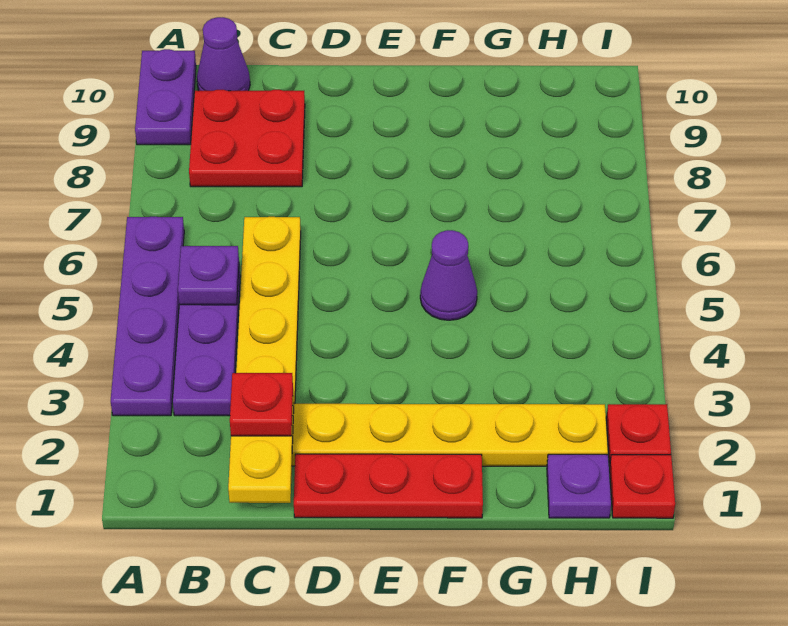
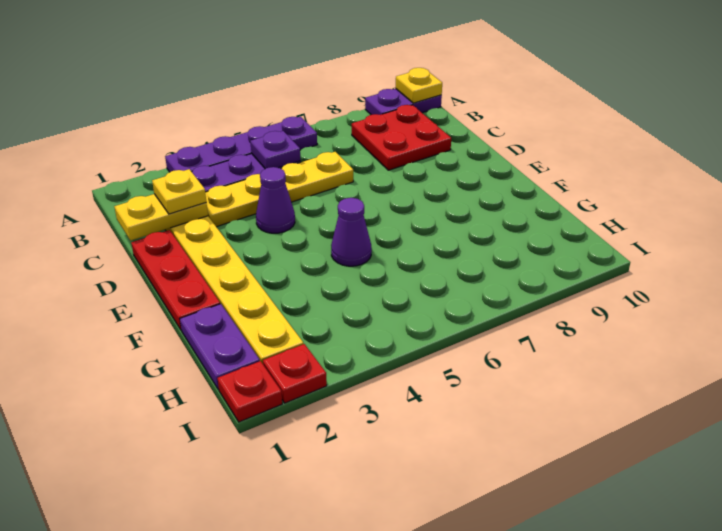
none -> yellow 1x1 plate [396,68,442,103]
purple 1x1 cone [197,17,250,91] -> purple 1x1 cone moved to [256,167,295,233]
red 1x1 plate [230,373,293,436] -> yellow 1x1 plate [152,169,206,214]
purple 1x1 plate [547,454,611,518] -> purple 1x2 plate [180,304,260,390]

